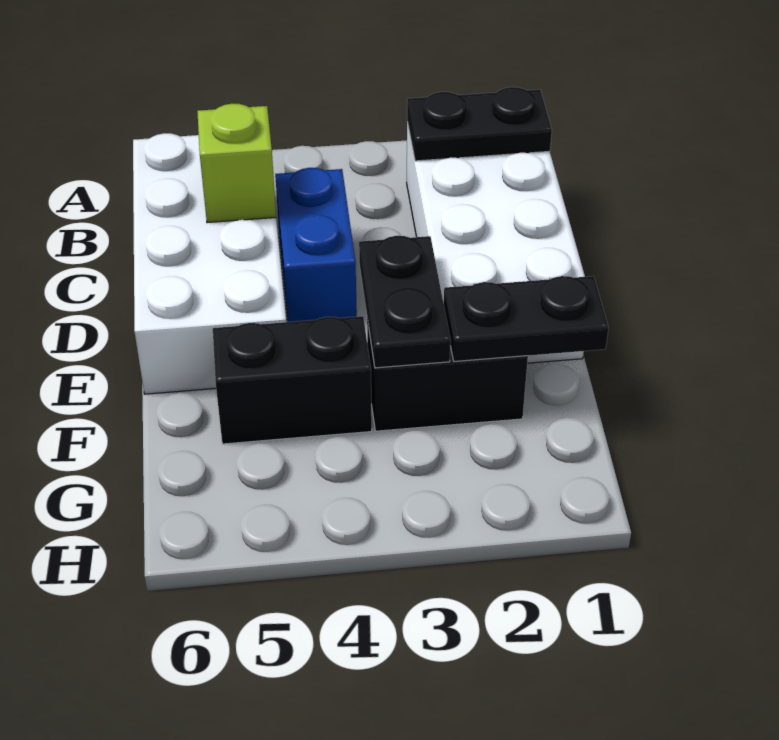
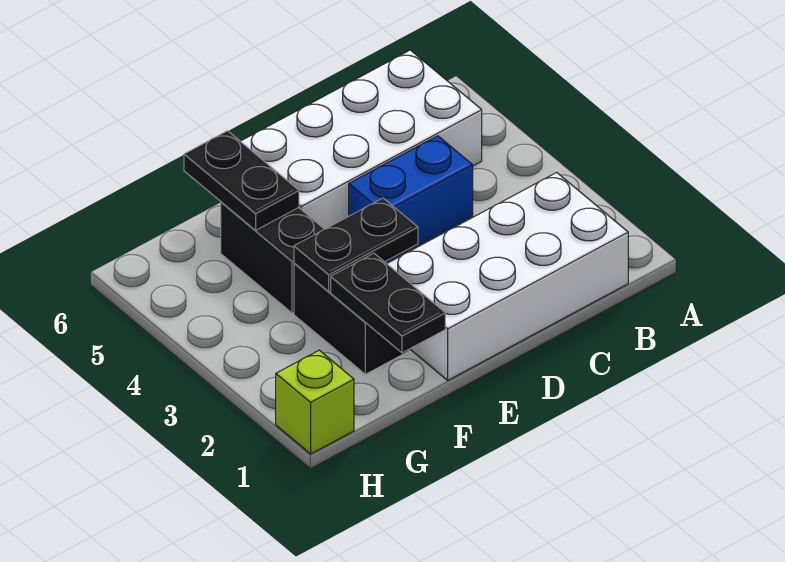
black 1x2 plate [407,87,552,161] -> black 1x2 plate moved to [184,131,299,230]
lime 1x1 brick [197,103,276,223] -> lime 1x1 brick moved to [276,350,354,454]

